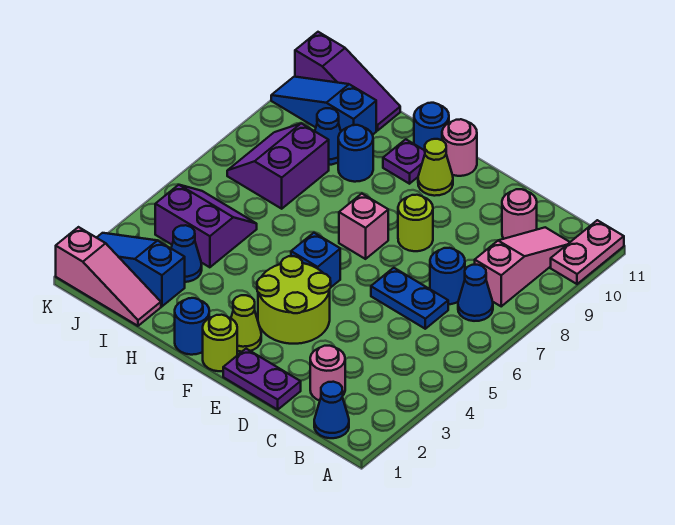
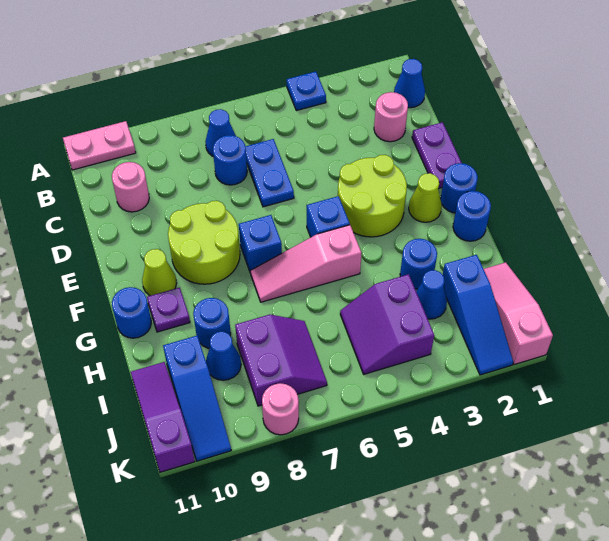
none -> blue 1x1 plate [287,72,326,111]
pink 1x3 slope [475,227,570,306] -> pink 1x3 slope moved to [250,225,361,302]
lime 1x1 round brick [398,195,433,251] -> lime 2x2 round brick [168,201,240,284]
lime 1x1 round brick [203,315,237,371] -> blue 1x1 round brick [441,163,478,213]
pink 1x1 brick [339,194,388,259] -> blue 1x1 brick [239,215,282,271]
pink 1x1 round brick [442,119,477,176] -> pink 1x1 round brick moved to [262,383,299,435]
none -> blue 1x1 round brick [400,239,437,289]
purple 2x2 slope [227,123,329,209] -> purple 2x2 slope turned to [235,315,327,406]

